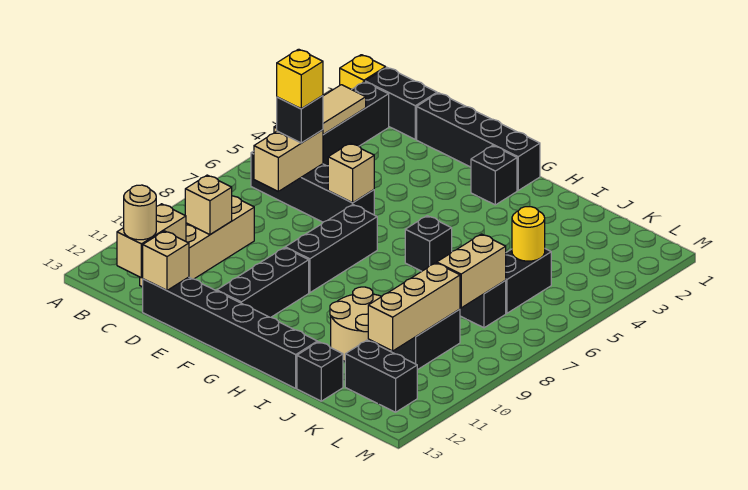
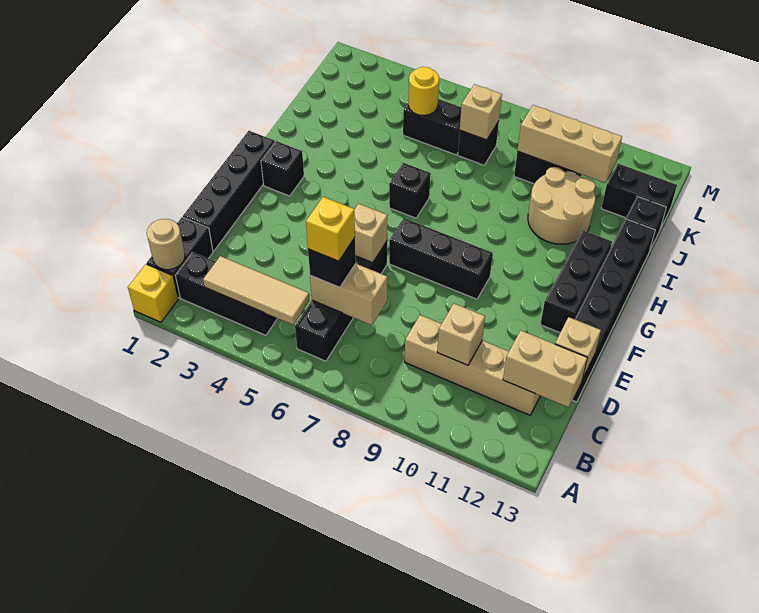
tan 1x1 round brick [124,185,156,240] -> tan 1x1 round brick moved to [147,219,185,270]
black 1x3 brick [217,248,309,317] -> black 1x3 brick turned to [540,230,612,333]
tan 1x2 brick [437,234,506,308] -> tan 1x1 brick [460,84,502,140]
black 1x2 brick [345,340,417,412] -> black 1x2 brick turned to [601,164,677,229]

